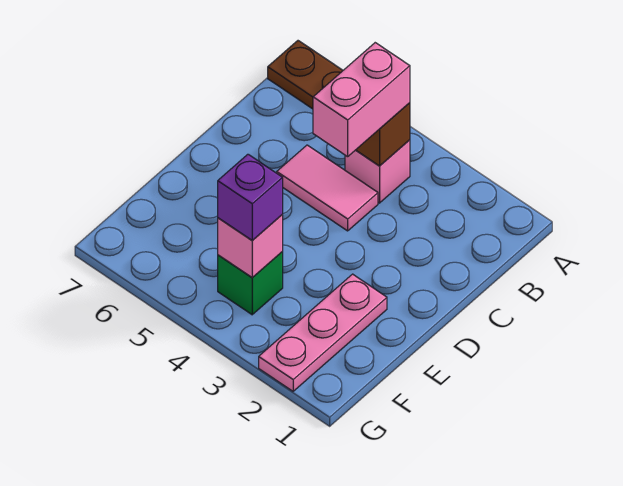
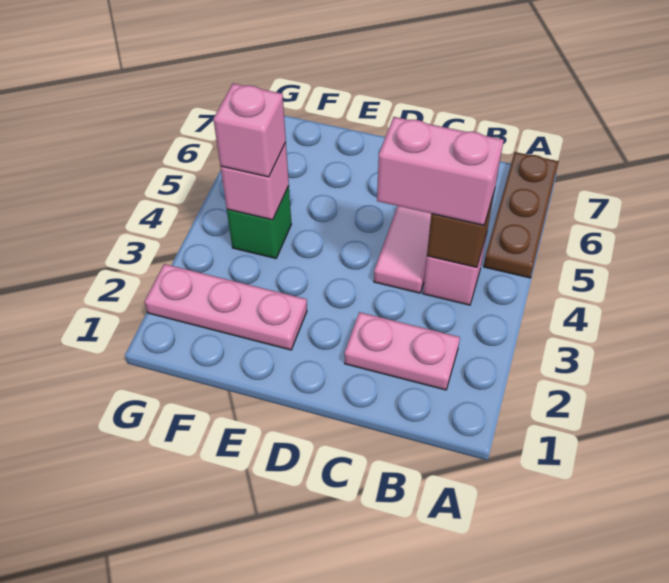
none -> pink 1x2 plate [344,312,460,390]
purple 1x1 brick [218,154,283,240] -> pink 1x1 brick [213,83,286,177]

